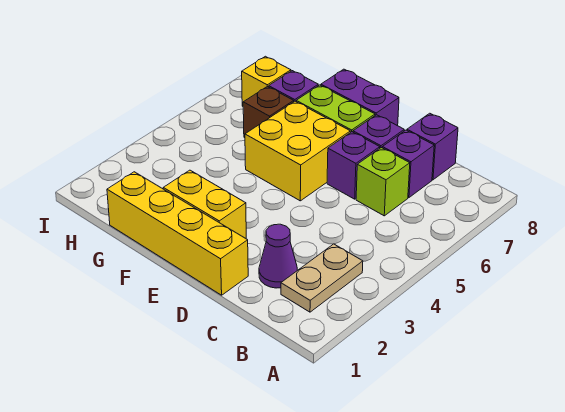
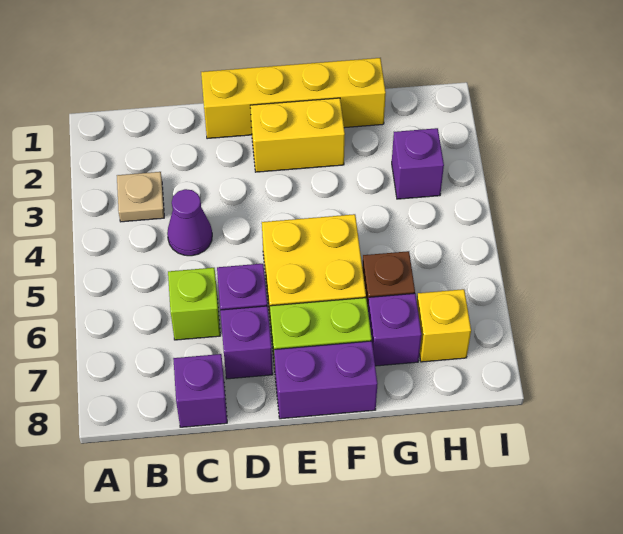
tan 1x2 plate [281,244,363,312] -> tan 1x1 plate [117,172,164,222]
purple 1x1 cone [259,224,297,288] -> purple 1x1 cone moved to [167,189,212,256]
purple 1x1 brick [382,130,434,198] -> purple 1x1 brick moved to [392,128,444,199]

